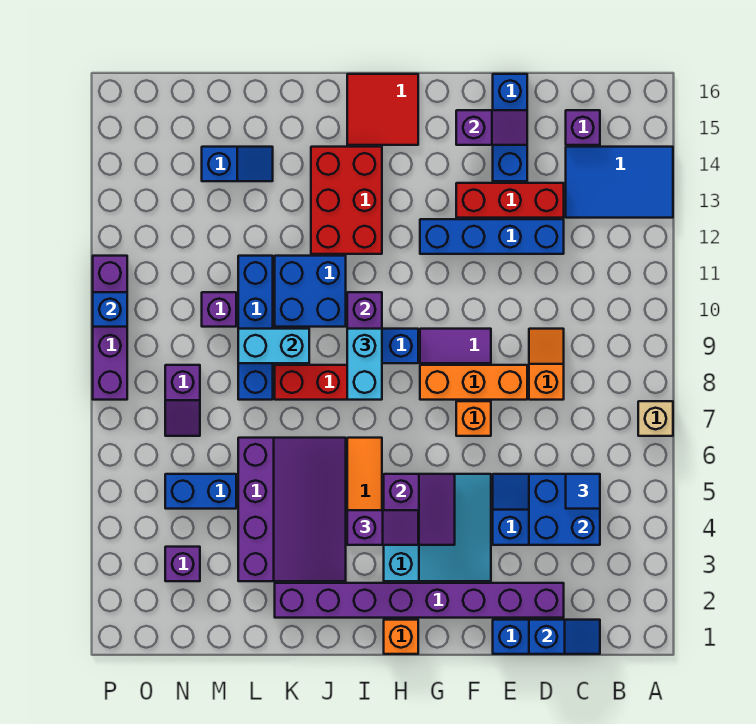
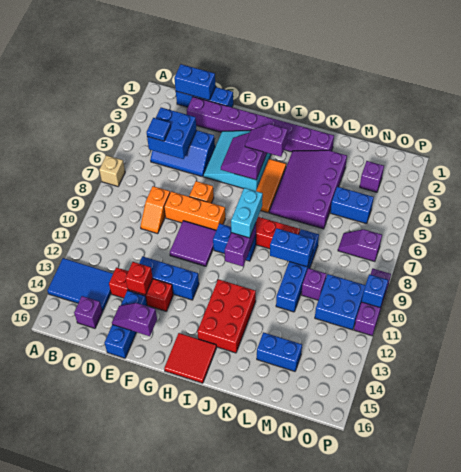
blue 1x2 slope [529,620,600,654] -> blue 1x2 brick [174,64,216,100]
blue 1x4 brick [420,219,564,254] -> blue 1x3 brick [139,256,199,300]
none -> red 1x1 brick [125,262,153,295]
purple 1x2 tile [420,329,491,363] -> purple 2x2 tile [170,221,216,266]
orange 1x1 brick [384,620,418,654] -> none
blue 2x2 brick [275,256,346,327] -> blue 2x2 brick moved to [315,274,365,330]
cyan 1x2 brick [238,329,309,363] -> blue 1x2 brick [270,228,314,267]
blue 1x2 slope [202,147,273,181] -> blue 1x2 brick [257,332,302,371]
purple 1x2 slope [165,365,200,436] -> purple 1x2 slope turned to [338,229,382,262]
purple 1x4 brick [93,256,127,400] -> purple 1x3 brick [354,269,391,336]

